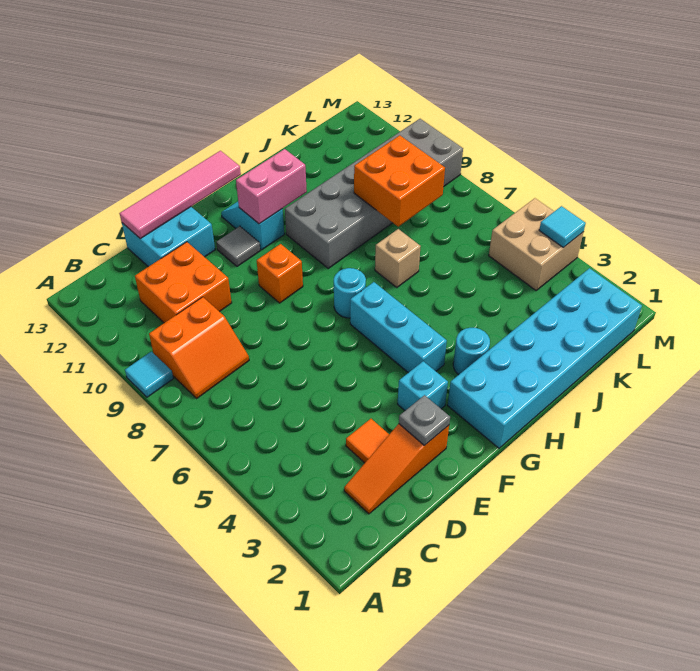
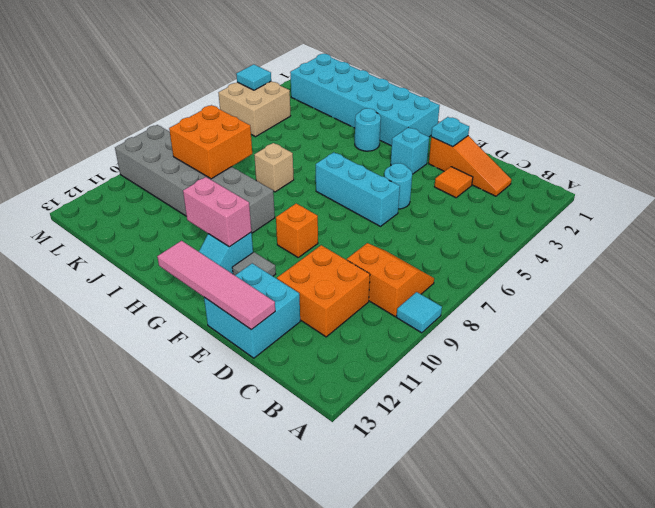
grey 1x1 plate [399,395,450,446] -> cyan 1x1 plate [431,117,469,147]
cyan 1x3 brick [350,282,447,373] -> cyan 1x3 brick turned to [316,152,400,226]
cyan 1x1 round brick [334,268,366,318] -> cyan 1x1 round brick moved to [384,163,412,209]

